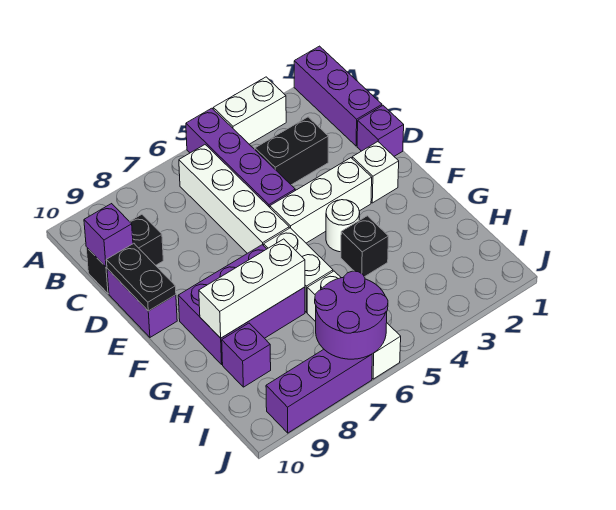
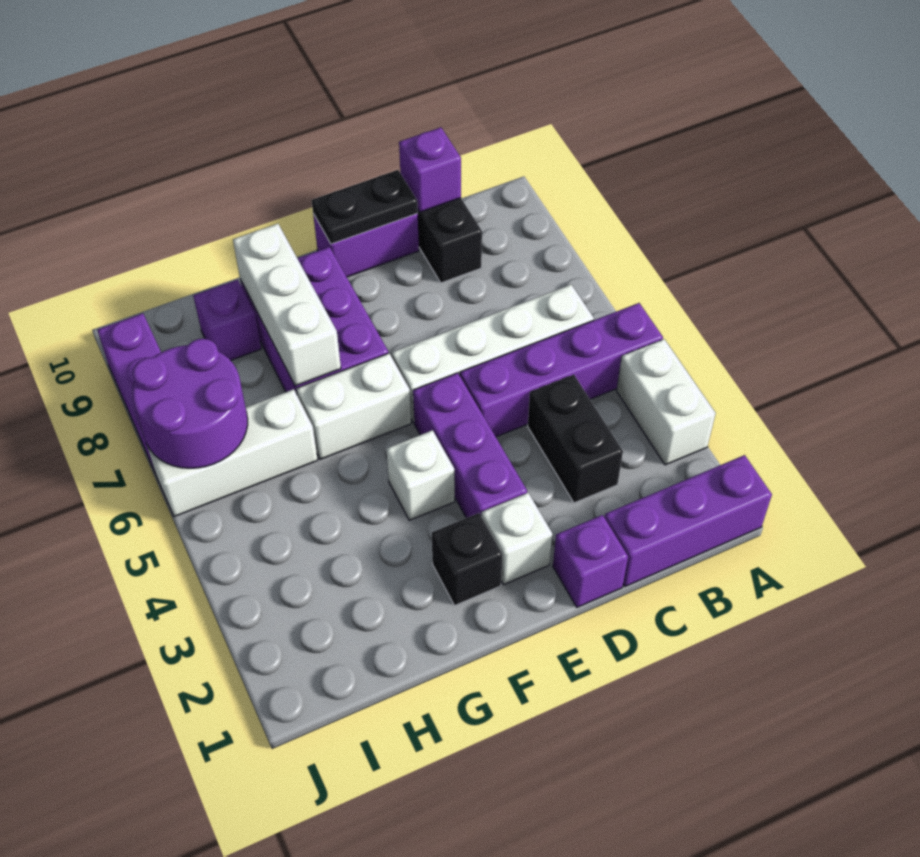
white 1x3 brick [270,158,372,243] -> purple 1x3 brick [413,373,527,518]
white 1x1 round brick [326,200,360,252] -> white 1x1 brick [386,430,455,520]
black 1x1 brick [341,216,389,277] -> black 1x1 brick moved to [432,513,503,605]

